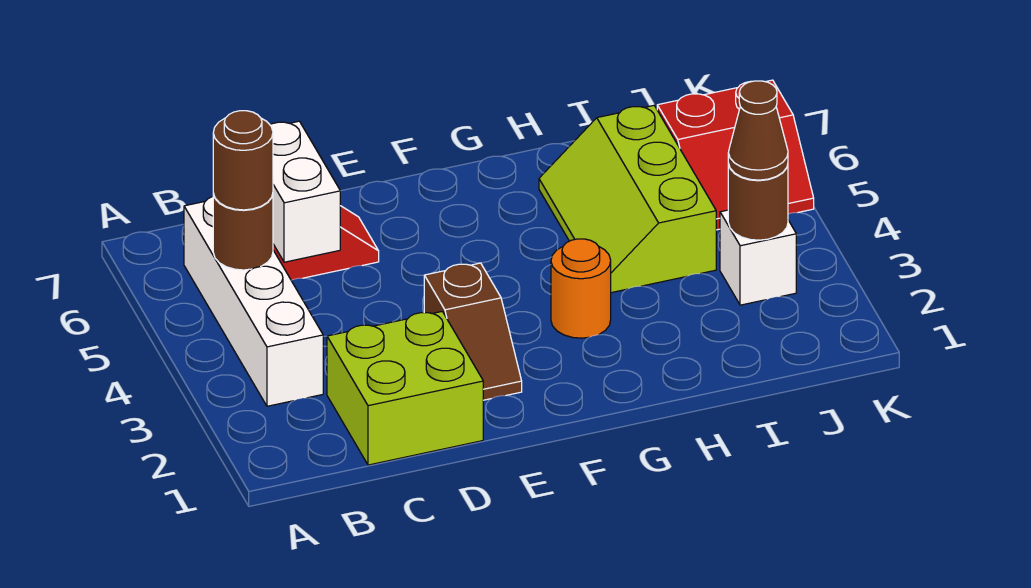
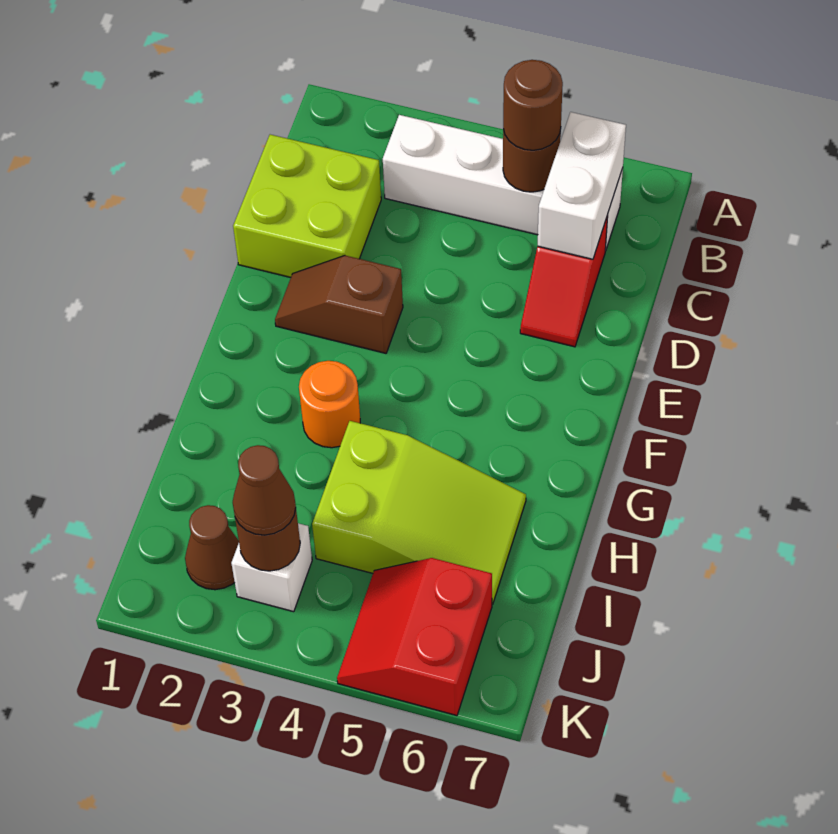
white 1x2 brick [270,121,340,262] -> white 1x2 brick turned to [538,112,626,259]
lime 2x3 slope [539,106,716,293] -> lime 2x3 slope turned to [312,421,526,605]
none -> brown 1x1 cone [185,505,239,590]

